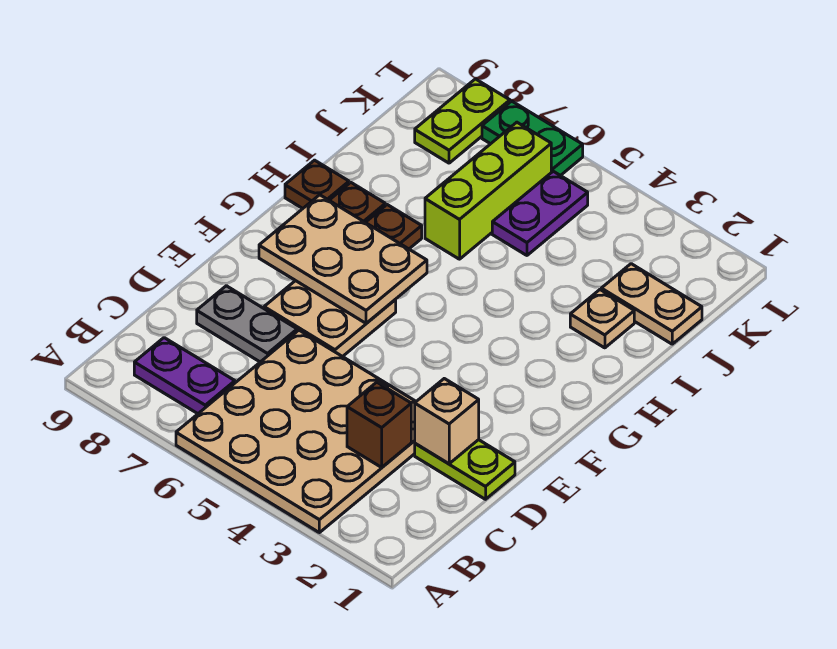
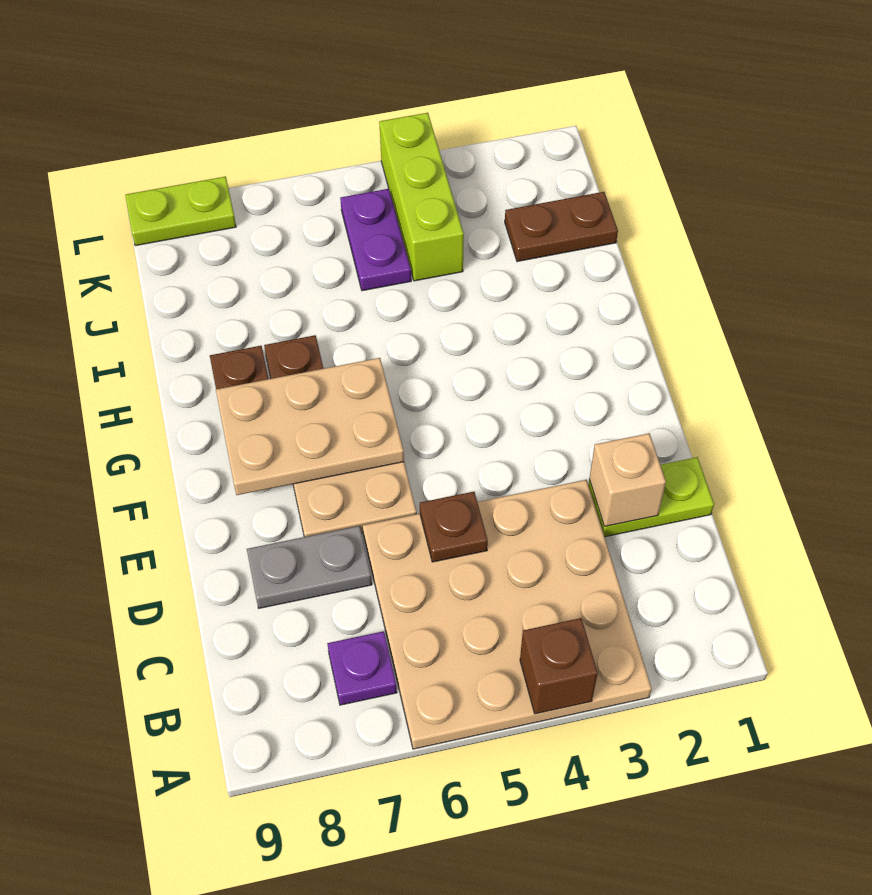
purple 1x2 plate [134,338,235,414] -> purple 1x1 plate [327,631,397,705]
brown 1x1 brick [347,382,411,467] -> brown 1x1 brick moved to [520,618,598,714]
brown 1x1 plate [285,160,349,209] -> brown 1x1 plate moved to [420,492,488,562]
tan 1x1 plate [570,290,634,348] -> none
lime 1x3 brick [425,122,551,259] -> lime 1x3 brick moved to [379,113,464,281]
tan 1x2 plate [601,264,702,344] -> brown 1x2 plate [505,192,618,262]
lime 1x2 plate [415,79,510,163] -> lime 1x2 plate turned to [125,176,236,246]
green 1x2 plate [482,101,583,176] -> none

